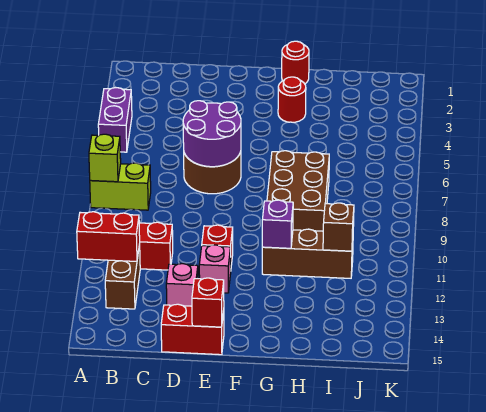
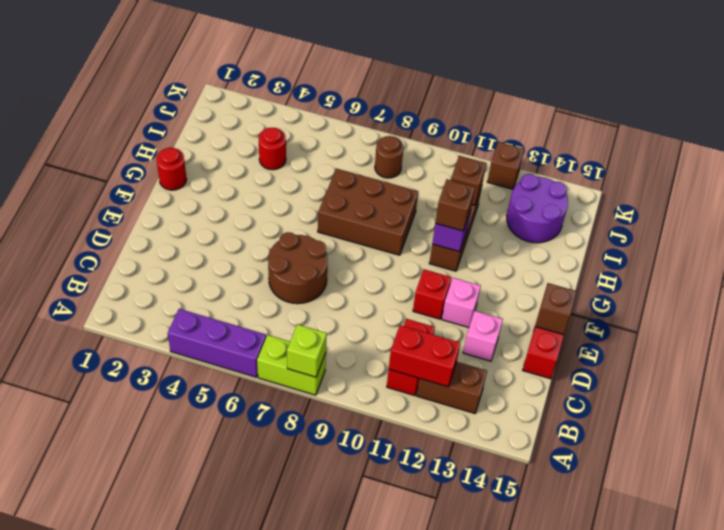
purple 1x2 brick [98,88,132,152] -> purple 1x3 brick [168,309,266,377]
lime 1x2 brick [90,163,151,210] -> lime 1x2 brick turned to [257,335,326,395]
red 1x2 brick [77,212,140,261] -> red 1x2 brick turned to [389,325,460,387]
purple 2x2 round brick [183,101,241,167] -> purple 2x2 round brick moved to [507,174,568,243]
red 1x1 brick [192,278,224,327] -> brown 1x1 brick [535,283,577,335]
red 1x1 round brick [278,77,306,122] -> red 1x1 round brick moved to [259,128,286,170]
none -> brown 1x1 brick [435,179,475,231]
none -> brown 1x1 round brick [375,136,404,178]
none -> brown 1x1 brick [487,142,524,189]

